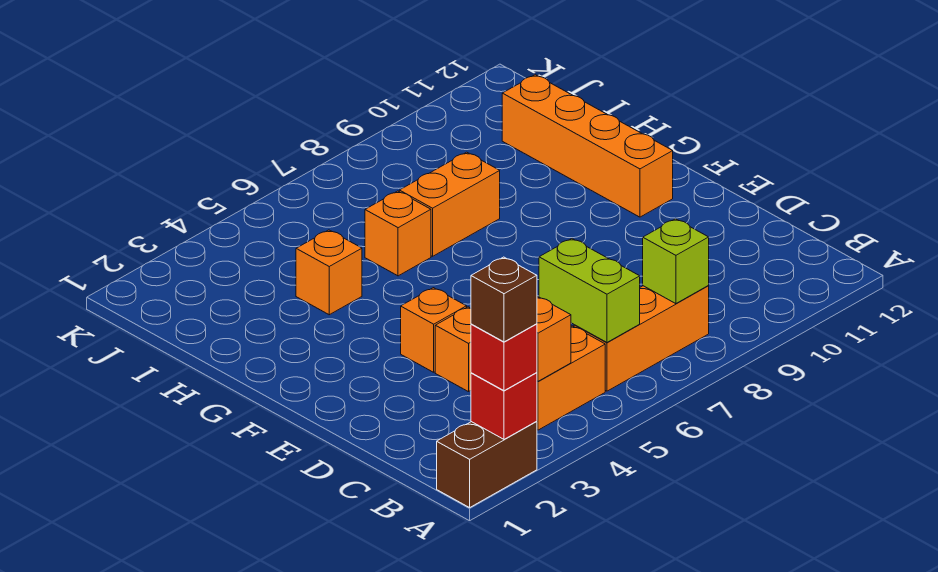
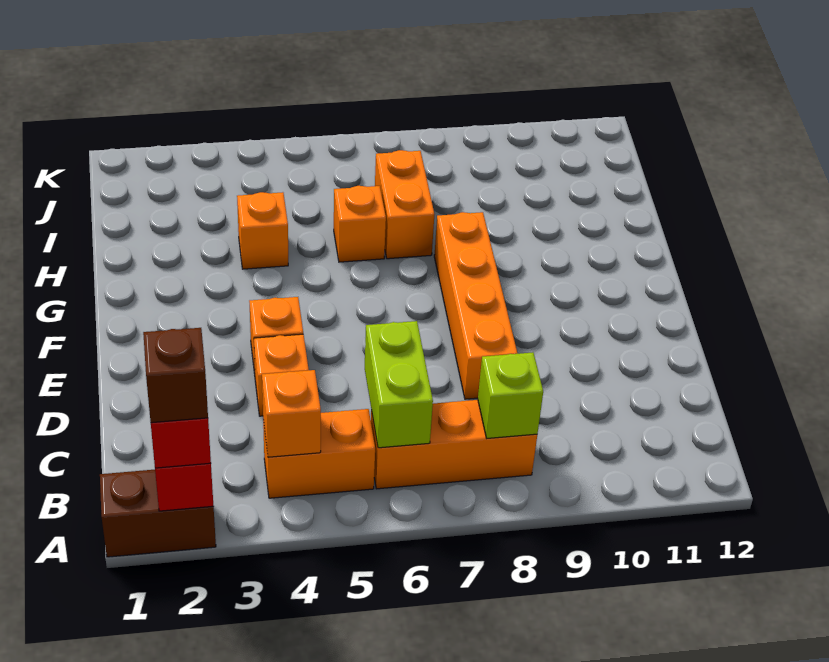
orange 1x4 brick [502,75,673,217] -> orange 1x4 brick moved to [434,212,518,399]
orange 1x2 brick [399,152,500,256] -> orange 1x2 brick turned to [375,150,434,259]

